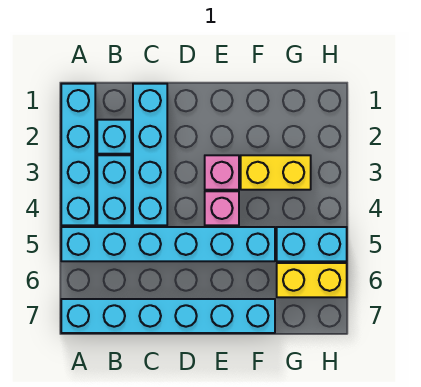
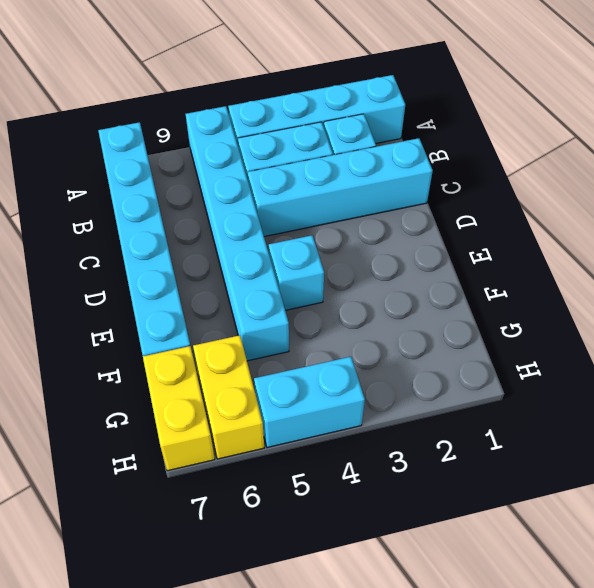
pink 1x1 brick [205,155,239,190] -> none
pink 1x1 brick [205,191,239,225] -> cyan 1x1 brick [269,235,324,310]
yellow 1x2 brick [241,155,311,190] -> yellow 1x2 brick moved to [143,346,215,471]
cyan 1x2 brick [277,227,347,261] -> cyan 1x2 brick turned to [254,357,365,447]

